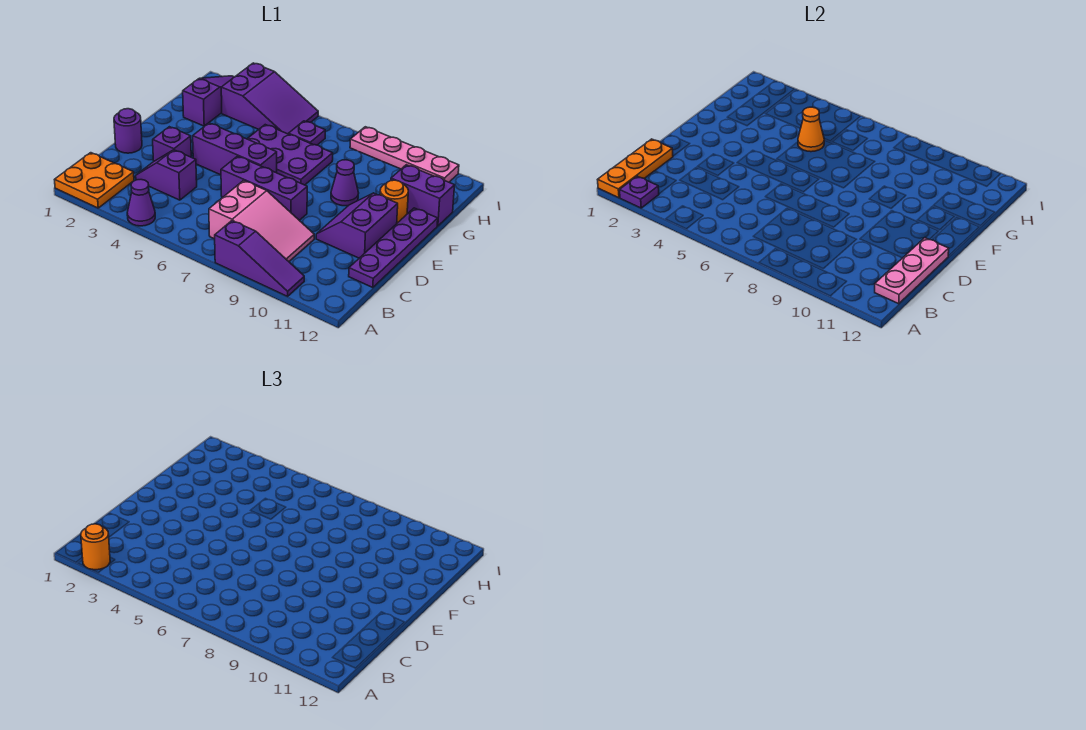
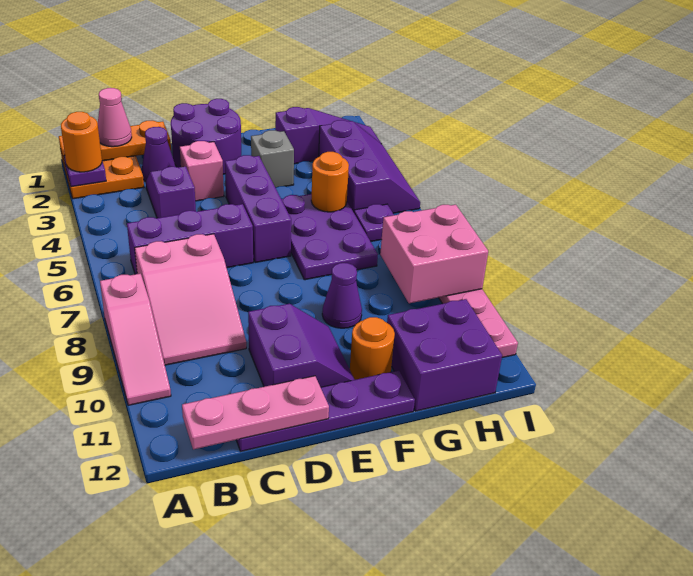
purple 1x1 cone [127,180,155,226] -> purple 1x1 cone moved to [142,127,176,181]
purple 1x3 slope [215,221,304,296] -> pink 1x3 slope [100,274,171,405]
none -> pink 1x1 cone [97,88,132,147]
purple 1x1 round brick [114,109,142,153] -> purple 2x2 round brick [171,99,241,174]
purple 1x1 brick [153,127,191,161] -> pink 1x1 brick [180,141,224,201]
purple 1x3 brick [221,156,307,220] -> purple 1x3 brick turned to [127,204,253,274]
purple 2x2 slope [316,193,398,258] -> purple 2x2 slope turned to [248,304,355,387]
none -> grey 1x1 brick [251,130,294,188]
orange 1x1 cone [798,107,824,152] -> orange 1x1 round brick [311,152,349,212]
purple 1x2 brick [391,165,455,226] -> purple 2x2 brick [387,299,502,411]
purple 2x3 slope [221,63,318,134] -> purple 2x3 slope turned to [319,120,420,213]
none -> pink 2x2 brick [380,205,488,303]

